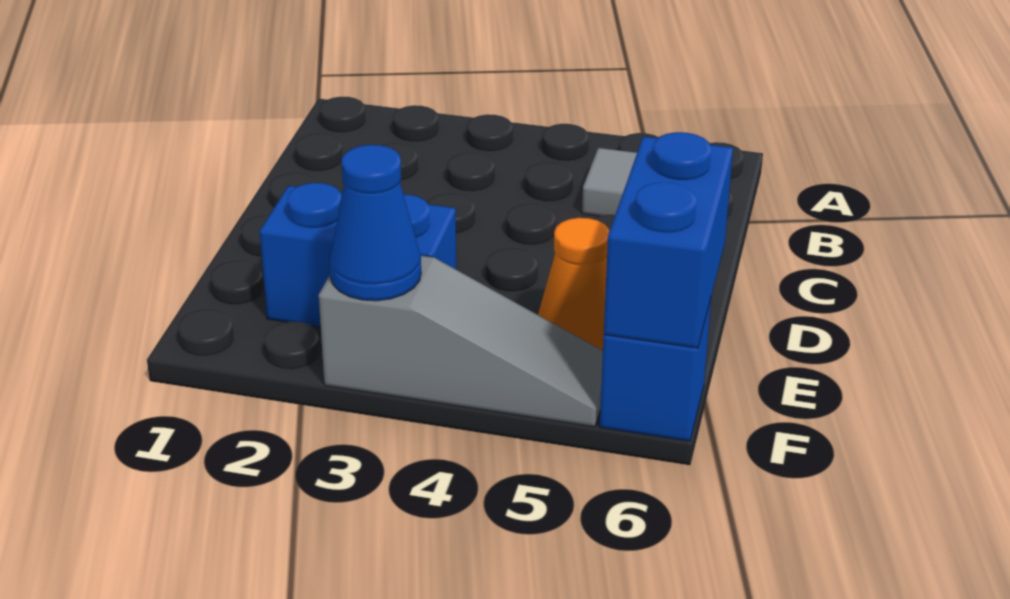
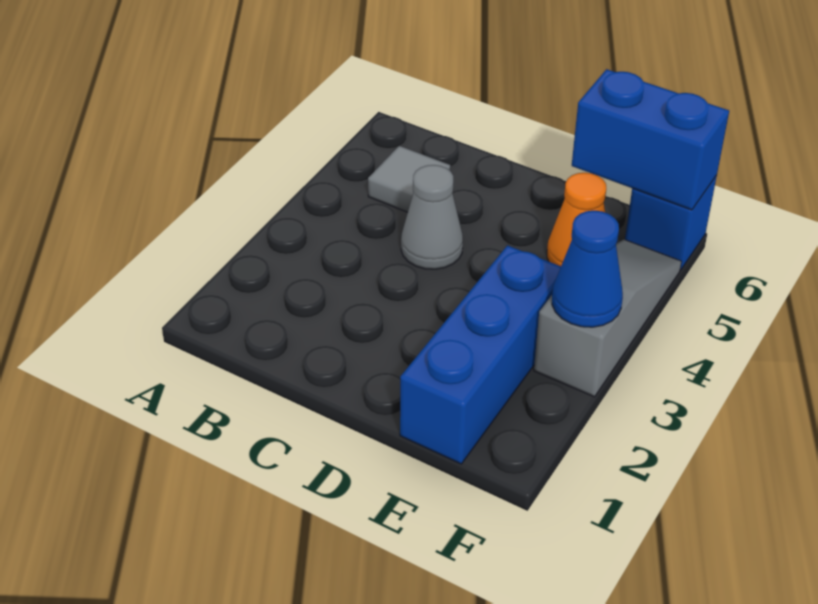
none -> grey 1x1 cone [401,165,463,269]
blue 1x2 brick [260,183,456,327] -> blue 1x3 brick [400,245,561,464]

